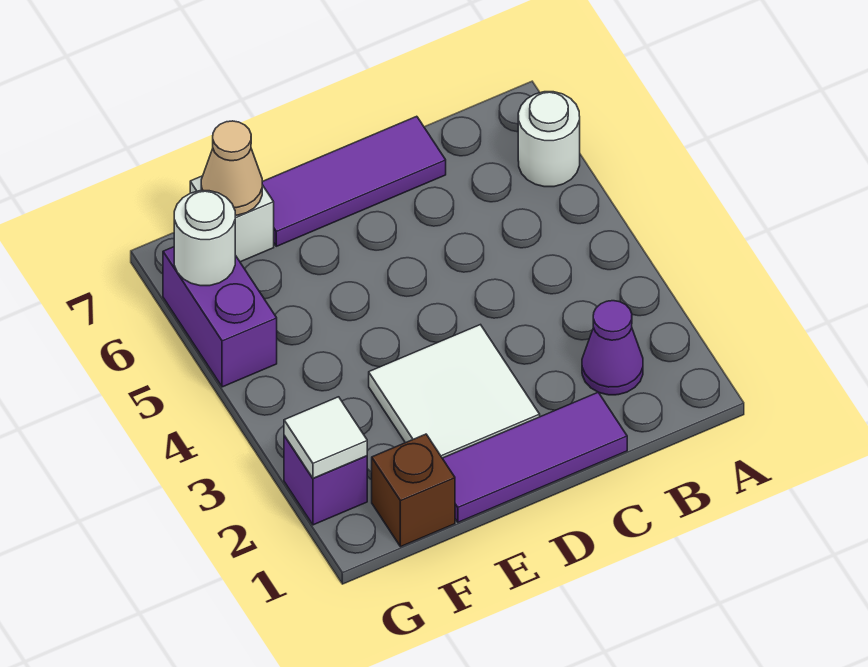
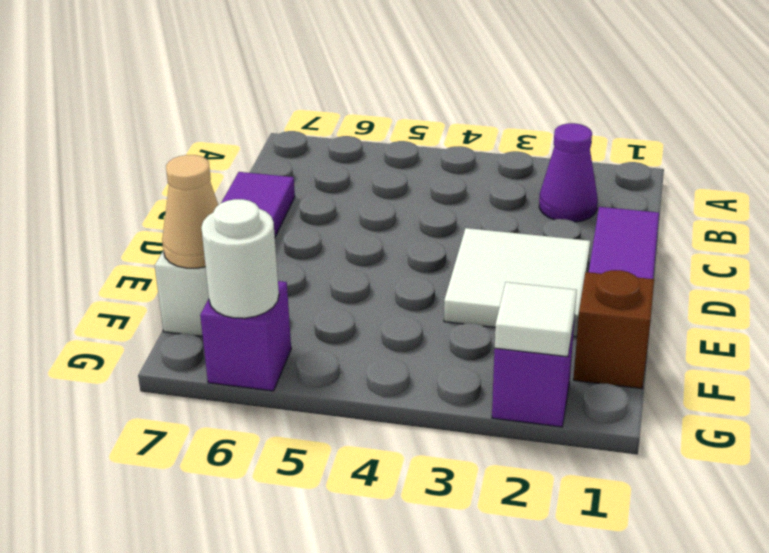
white 1x1 round brick [518,92,580,187] -> none
purple 1x2 brick [163,247,277,387] -> purple 1x1 brick [200,281,291,391]

